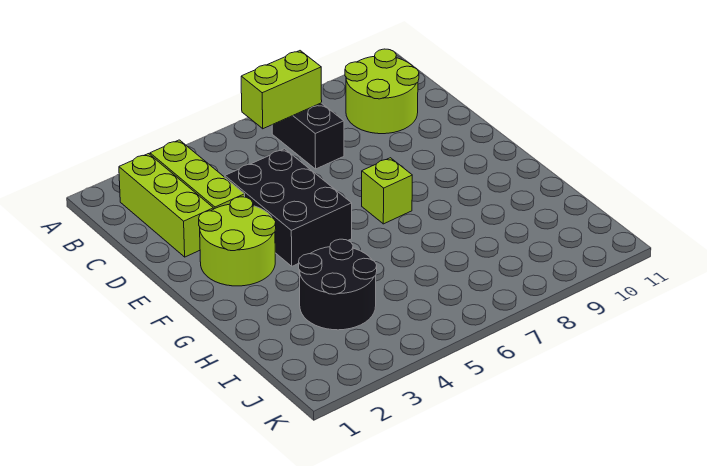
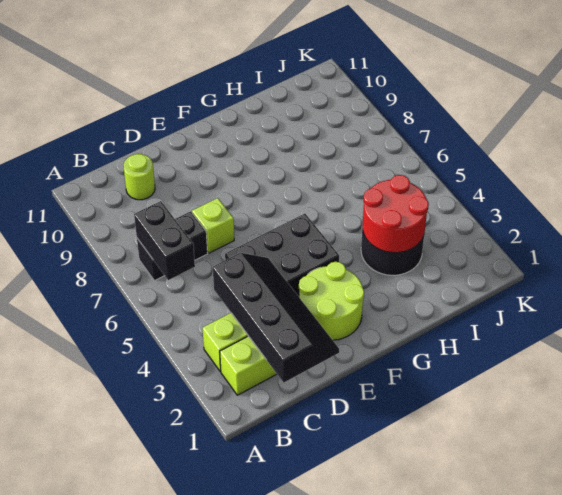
lime 1x2 brick [241,51,322,129] -> black 1x2 brick [134,201,195,280]
lime 2x2 round brick [345,49,419,134] -> lime 1x1 round brick [124,154,155,200]
none -> black 2x4 slope [213,253,339,382]
lime 1x1 brick [362,158,412,224] -> lime 1x1 brick moved to [192,198,234,253]
none -> red 2x2 round brick [363,175,429,253]

